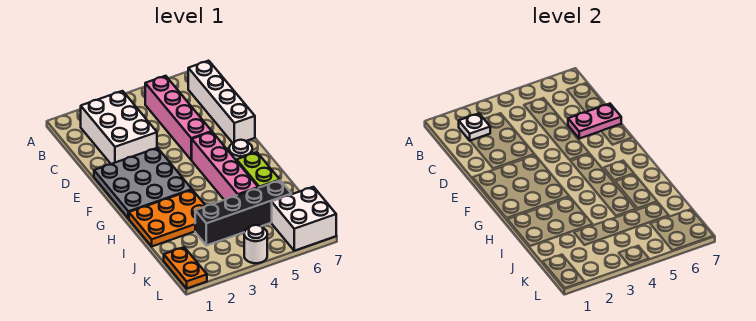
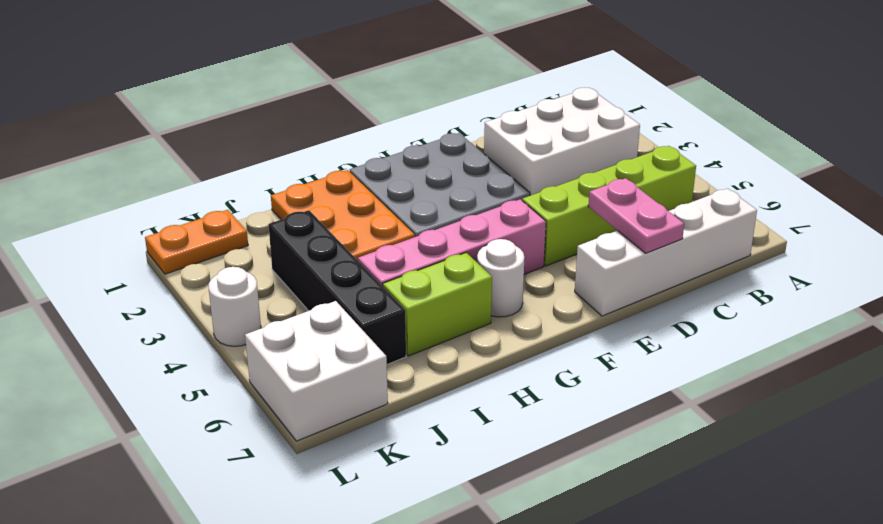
white 1x1 plate [459,113,490,141] -> none
pink 1x4 brick [145,76,212,160] -> lime 1x4 brick [522,146,696,266]

